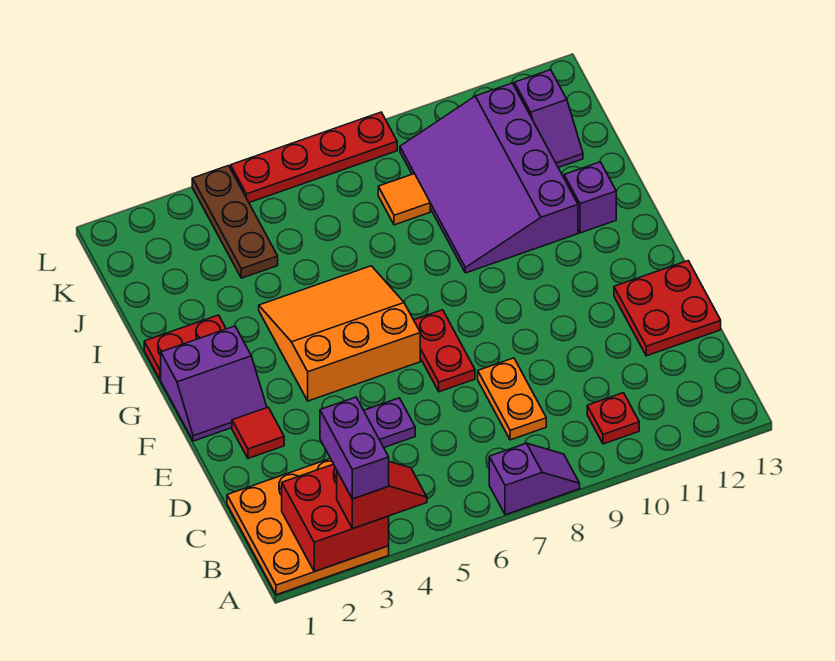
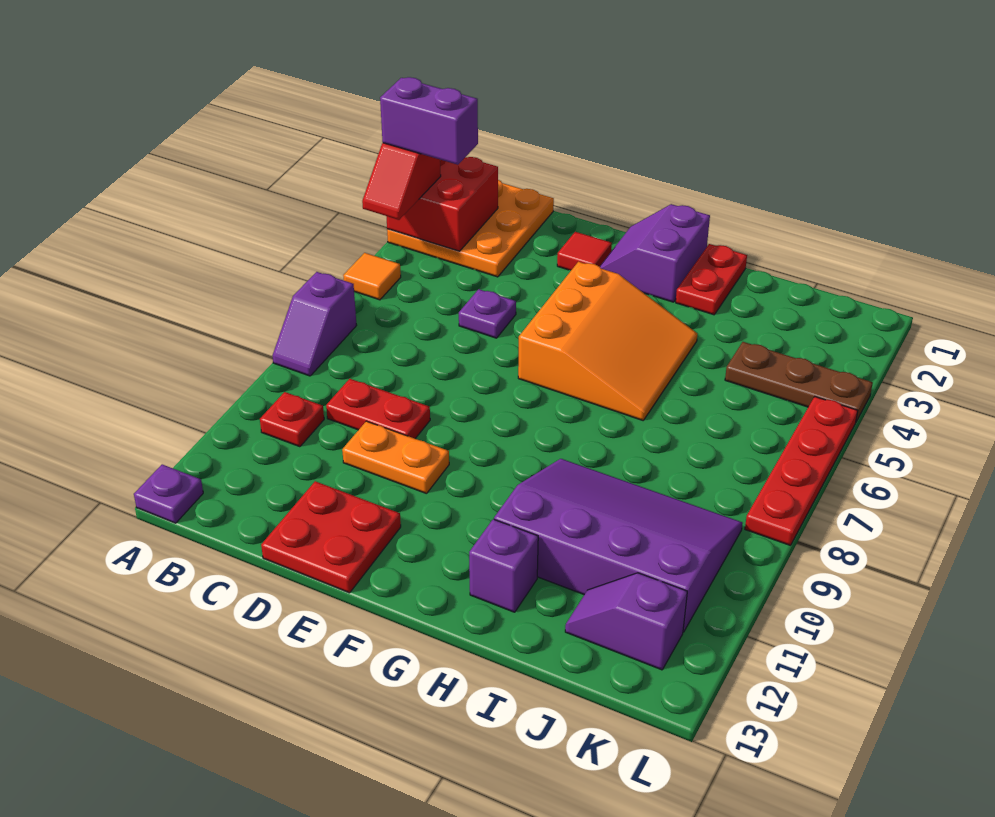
none -> purple 1x1 plate [134,464,203,523]
orange 1x2 plate [478,358,546,440] -> orange 1x2 plate moved to [342,421,449,494]
red 1x2 plate [414,310,475,392] -> red 1x2 plate moved to [326,379,430,438]
orange 1x1 tile [378,174,430,225] -> orange 1x1 tile moved to [343,253,401,300]

